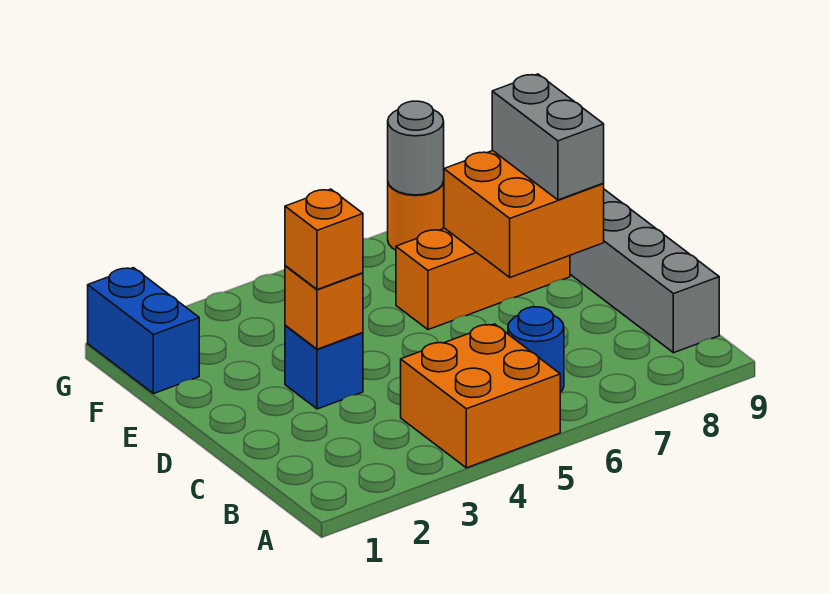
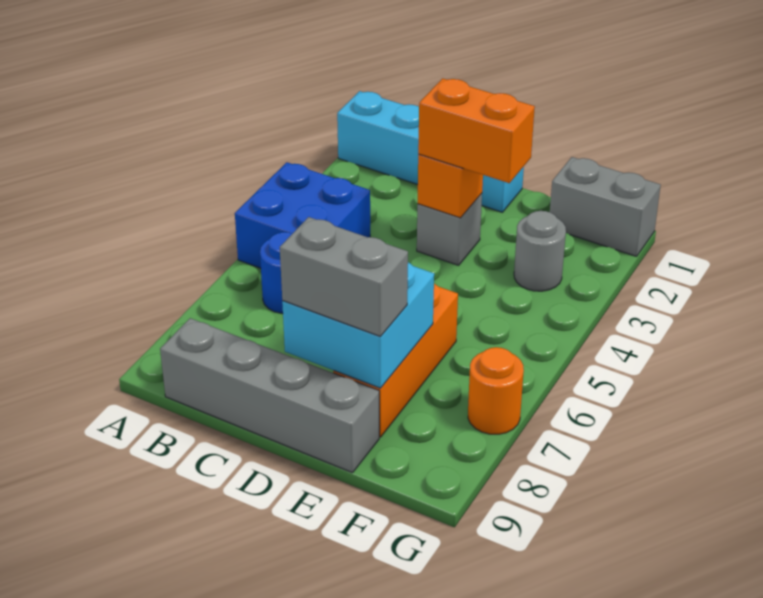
none -> cyan 1x4 brick [337,91,524,212]
orange 2x2 brick [401,324,560,468] -> blue 2x2 brick [235,162,370,268]
blue 1x1 brick [285,325,363,409] -> grey 1x1 brick [417,193,482,265]
orange 1x1 brick [285,189,363,290] -> orange 1x2 brick [418,78,535,183]
orange 2x2 brick [444,151,604,277] -> cyan 2x2 brick [282,262,434,388]
blue 1x2 brick [88,268,199,394] -> grey 1x2 brick [550,157,661,256]
grey 1x1 round brick [388,101,444,195] -> grey 1x1 round brick moved to [514,211,566,291]

